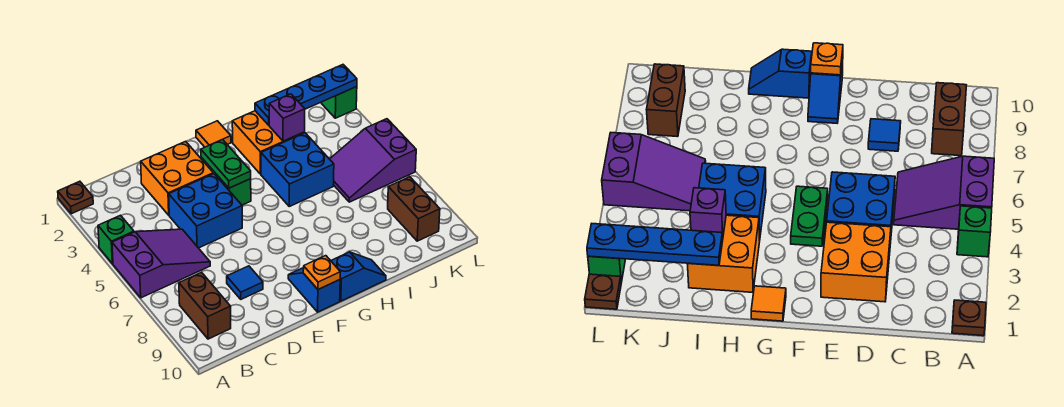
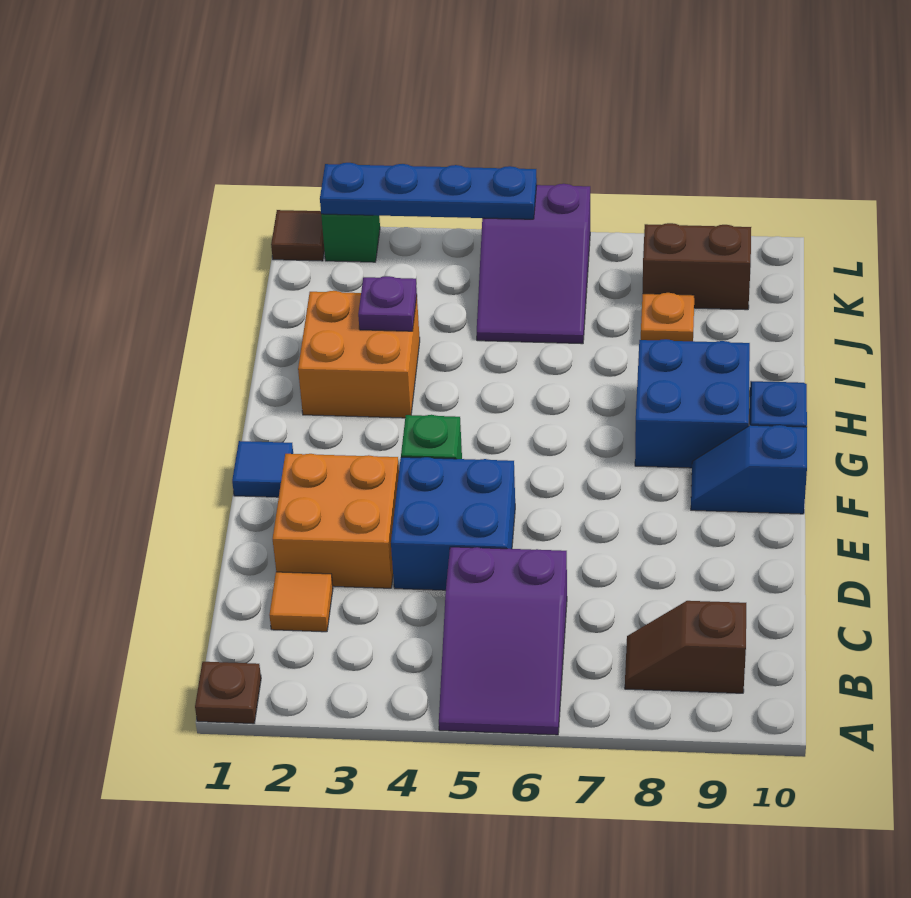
green 1x1 brick [98,215,134,264] -> none
purple 2x3 slope [112,229,210,298] -> purple 2x3 slope turned to [439,547,567,735]
brown 1x2 brick [179,272,231,339] -> brown 1x2 slope [625,601,746,693]
blue 1x1 tile [227,266,263,299] -> blue 1x1 tile moved to [232,441,293,497]
green 1x2 plate [201,140,251,188] -> none
orange 1x1 plate [303,256,340,289] -> orange 1x1 plate moved to [641,293,694,341]
orange 1x1 tile [196,121,231,147] -> orange 1x1 tile moved to [269,572,333,632]
blue 2x2 brick [261,133,334,206] -> blue 2x2 brick moved to [635,339,750,468]
blue 1x4 plate [255,65,357,125] -> blue 1x4 plate turned to [320,163,537,219]
purple 1x1 brick [269,94,305,141] -> purple 1x1 plate [358,276,417,331]
brown 1x1 plate [585,274,621,309] -> brown 1x1 tile [271,210,324,261]

